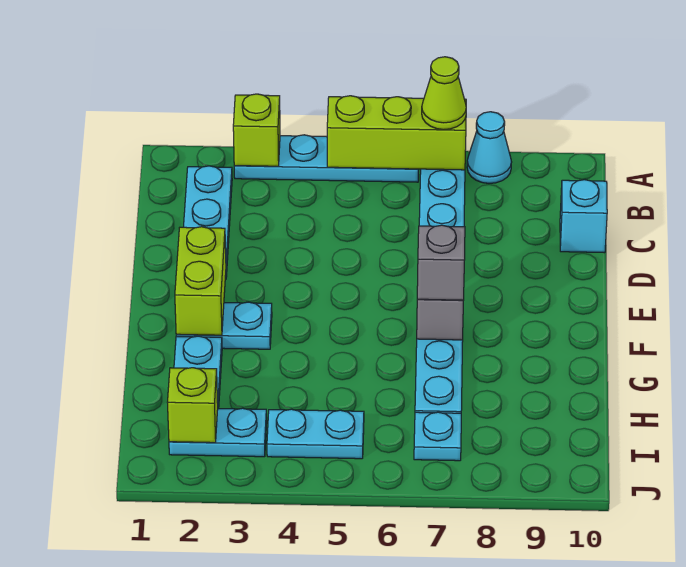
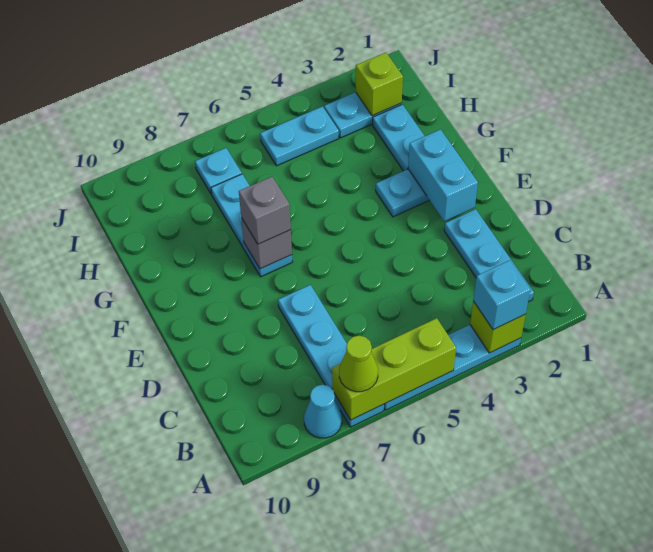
cyan 1x1 brick [560,180,607,253] -> cyan 1x1 brick moved to [473,260,530,330]
lime 1x2 brick [175,227,226,335] -> cyan 1x2 brick [408,129,478,221]

